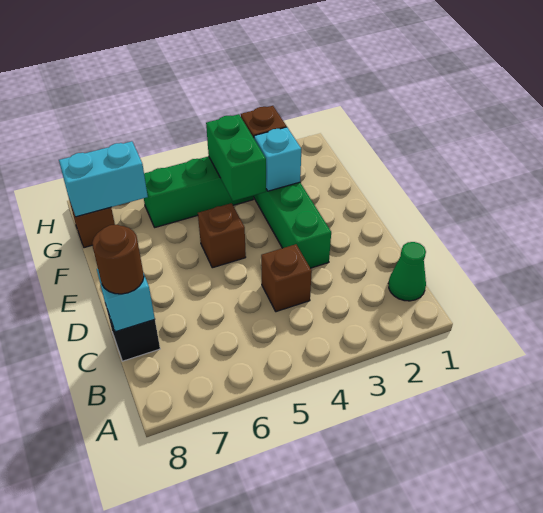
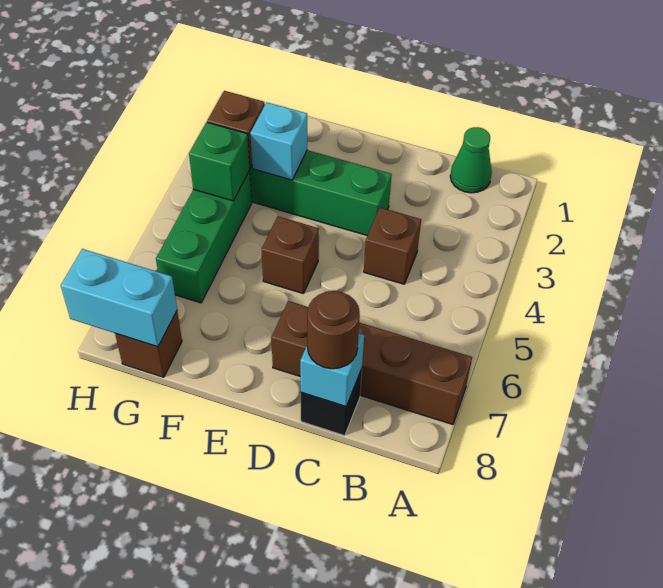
none -> brown 1x4 brick [271,301,472,425]
green 1x2 brick [206,114,266,201] -> green 1x1 brick [189,122,250,201]
cyan 1x2 brick [59,141,148,217] -> cyan 1x2 brick turned to [61,249,177,347]

